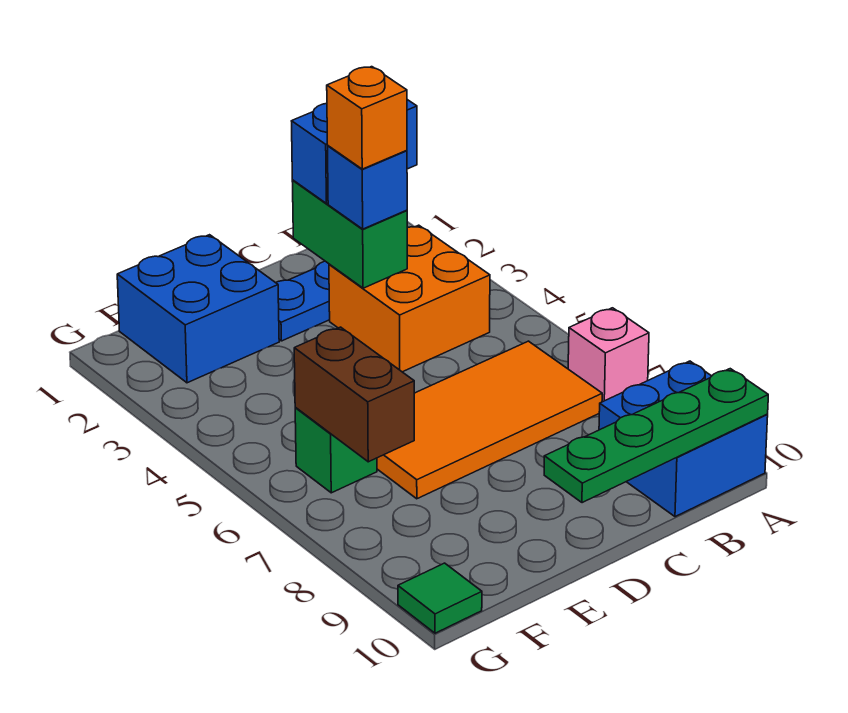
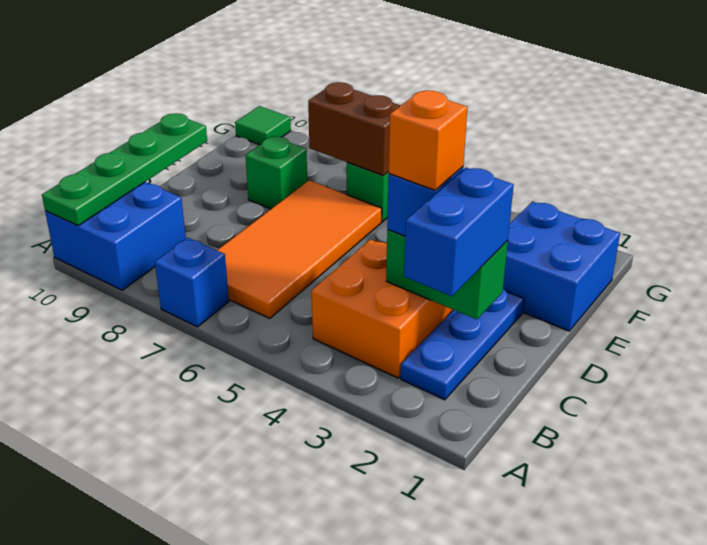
pink 1x1 brick [568,308,649,402] -> blue 1x1 brick [155,238,229,327]
none -> green 1x1 brick [246,136,307,209]

